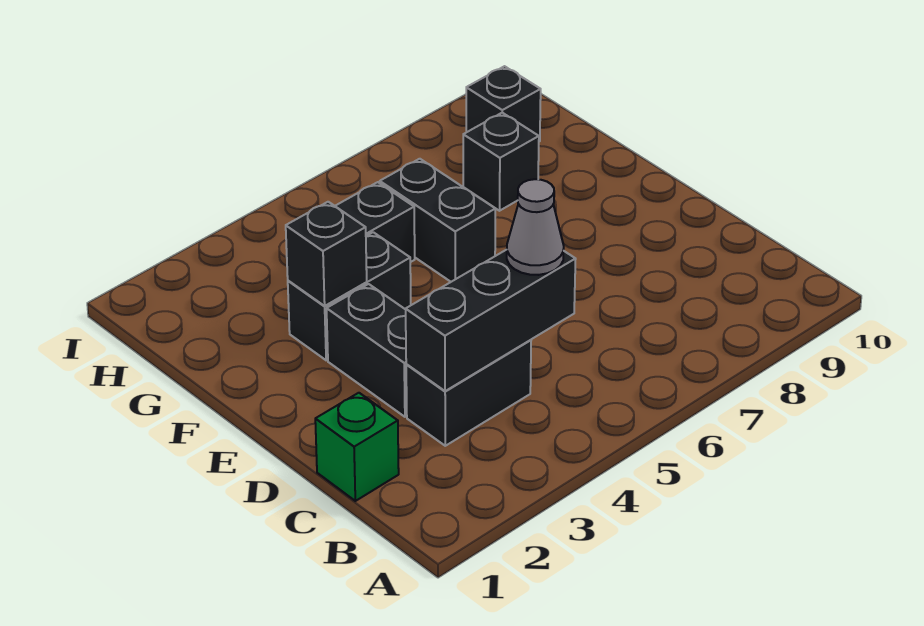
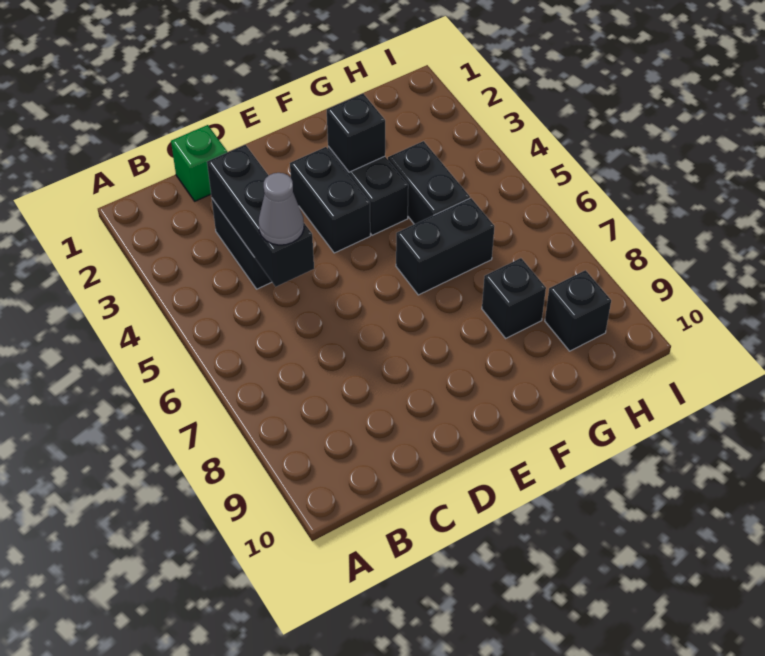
black 1x2 brick [327,284,407,417] -> black 1x2 brick turned to [290,147,370,253]

